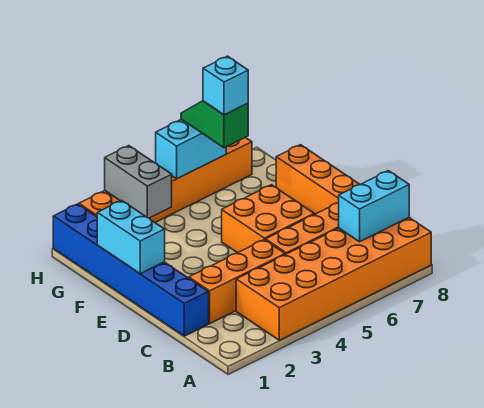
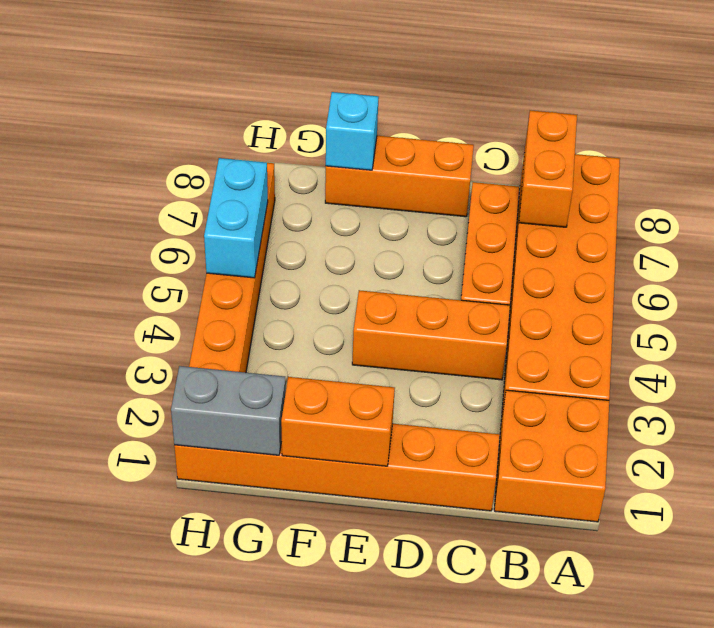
cyan 1x2 brick [339,171,409,242] -> orange 1x2 brick [519,110,577,227]
blue 1x6 brick [53,204,209,336] -> orange 1x6 brick [174,424,500,511]
orange 1x3 brick [189,240,285,323] -> orange 1x3 brick turned to [352,290,510,380]
orange 2x2 brick [222,185,314,253] -> orange 2x2 brick moved to [494,390,609,522]
cyan 1x2 brick [97,200,165,274] -> orange 1x2 brick [281,377,395,466]
grey 1x2 brick [105,146,172,218] -> grey 1x2 brick moved to [171,366,286,455]
green 1x2 slope [181,101,248,148] -> none
cyan 1x1 brick [203,56,248,115] -> cyan 1x1 brick moved to [326,92,379,170]

